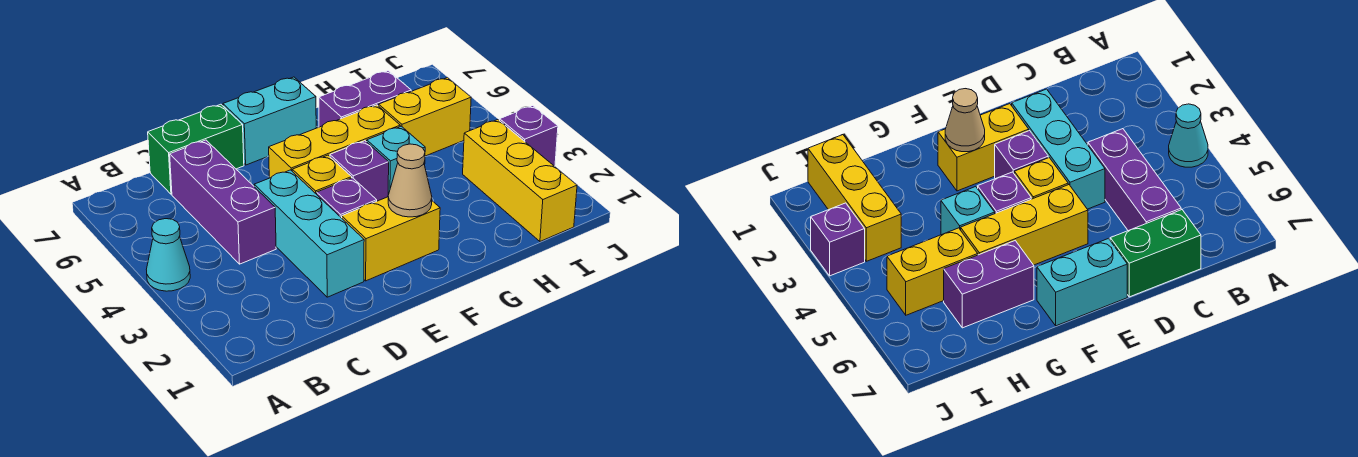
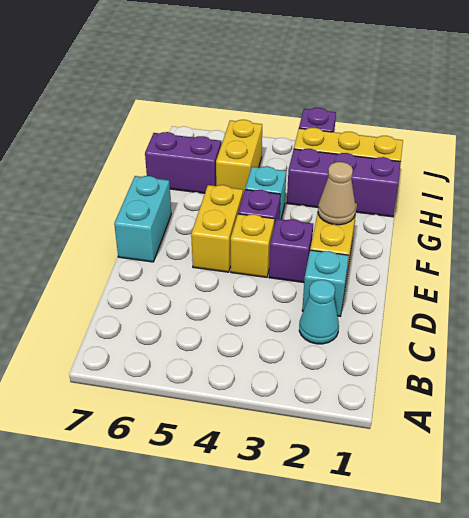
cyan 1x1 cone [146,219,190,291] -> cyan 1x1 cone moved to [299,280,339,344]
purple 1x3 brick [170,140,276,264] -> purple 1x3 brick moved to [287,149,401,217]
green 1x2 brick [148,104,244,194] -> none
cyan 1x3 brick [254,170,364,297] -> cyan 1x1 brick [302,250,349,316]
yellow 1x3 brick [269,105,400,178] -> yellow 1x2 brick [191,185,243,272]
purple 1x2 brick [319,71,411,127] -> purple 1x2 brick turned to [145,132,221,193]

